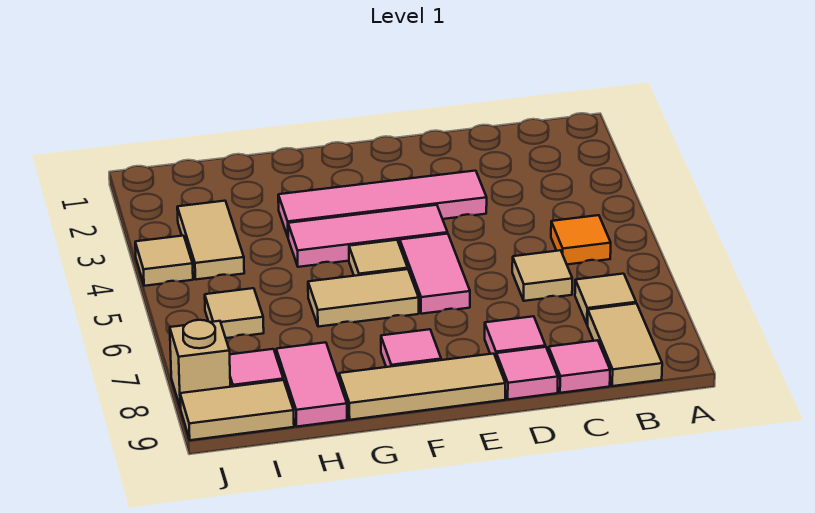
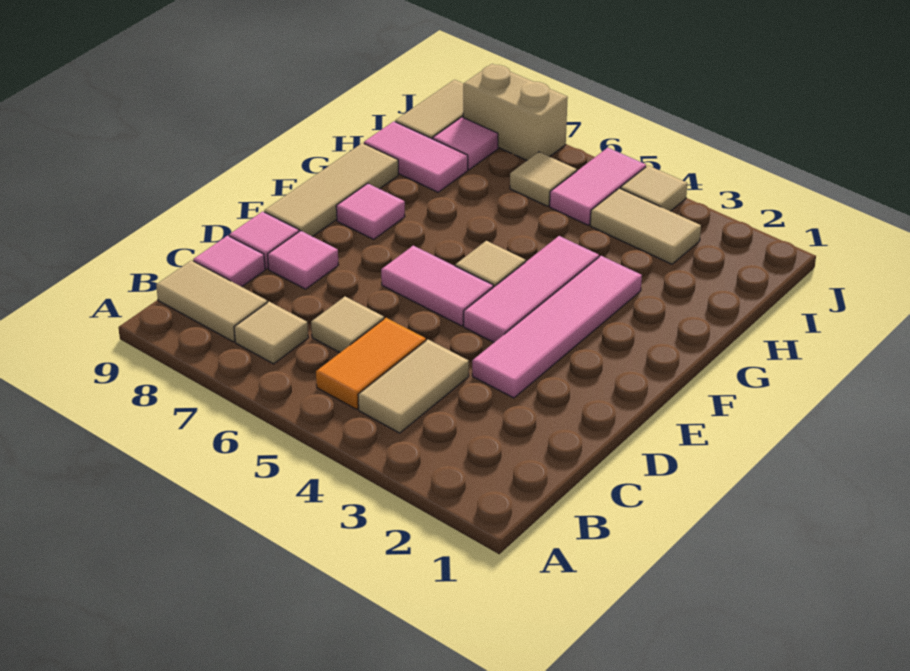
orange 1x1 tile [551,215,611,264] -> orange 1x2 tile [316,318,426,409]
tan 1x2 tile [308,269,419,327] -> tan 1x2 tile moved to [358,340,469,433]
none -> pink 1x2 tile [550,148,646,225]
tan 1x1 brick [170,320,230,408] -> tan 1x2 brick [463,64,568,160]

